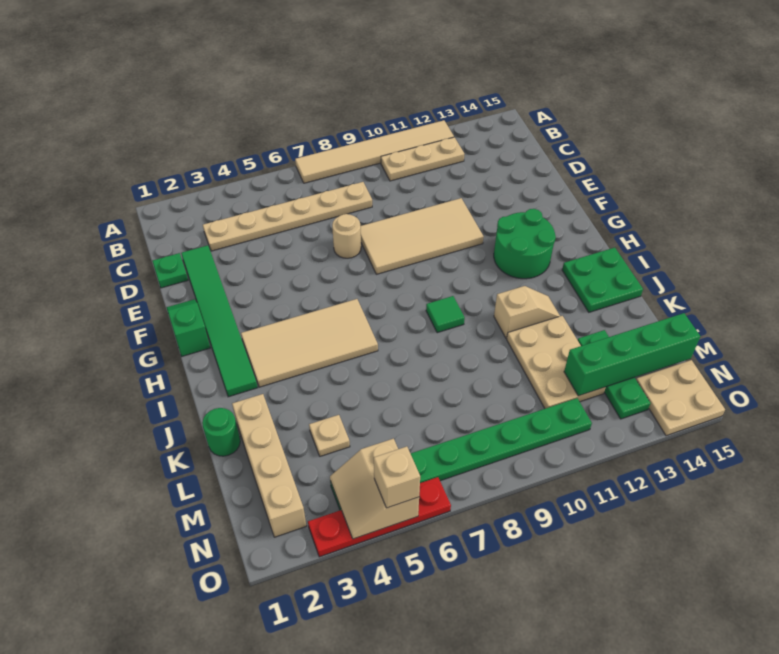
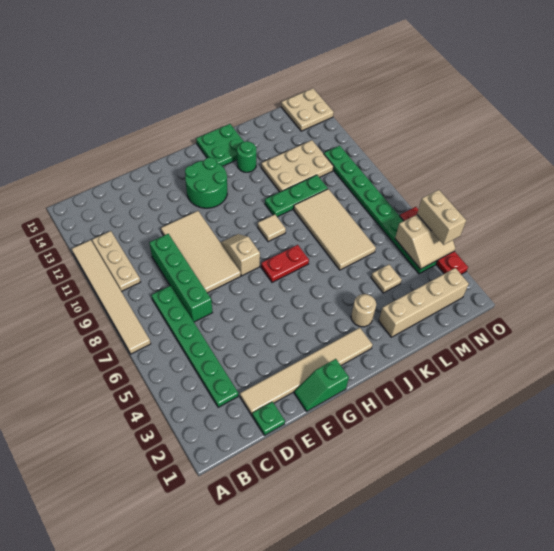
tan 1x6 plate [203,182,372,251] -> green 1x6 plate [151,286,238,407]
green 1x6 tile [181,245,258,397] -> tan 1x6 tile [240,328,372,415]
tan 1x1 round brick [332,214,361,258] -> tan 1x1 round brick moved to [351,294,376,327]
tan 2x4 tile [241,299,378,387] -> tan 2x4 tile moved to [294,189,376,270]
none -> red 1x2 plate [261,245,309,283]
green 1x1 tile [426,296,465,333] -> tan 1x1 tile [258,214,286,242]
tan 1x2 slope [494,286,560,339] -> tan 1x2 slope moved to [221,234,260,276]
green 1x1 round brick [202,408,240,456] -> green 1x1 round brick moved to [237,141,256,172]
green 1x3 plate [578,330,650,419] -> green 1x3 plate moved to [265,175,328,217]
green 1x4 brick [564,313,700,396] -> green 1x4 brick moved to [149,234,212,322]
tan 1x1 brick [374,446,420,508] -> tan 1x2 brick [417,190,466,245]

